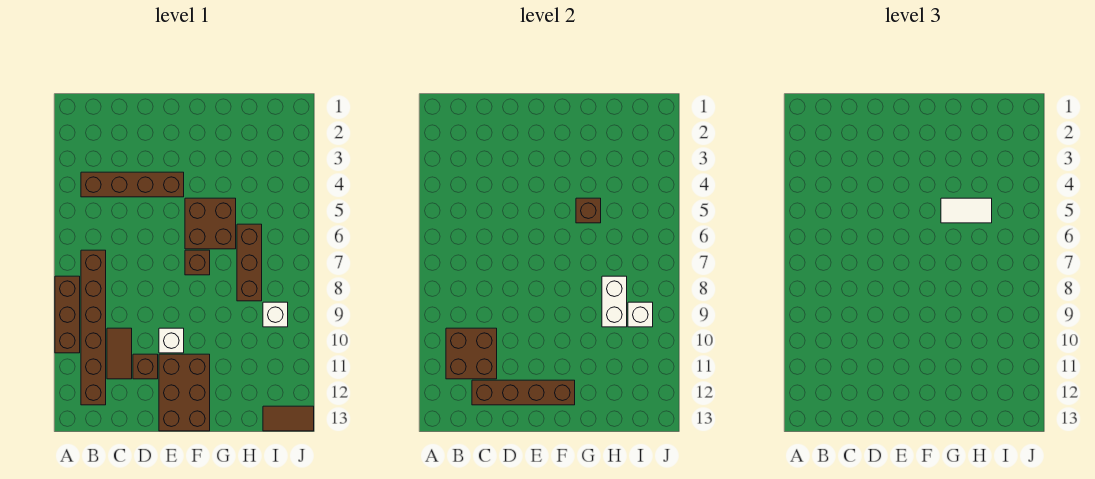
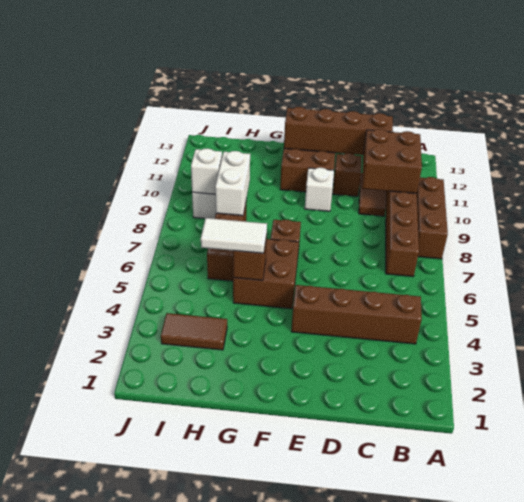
brown 1x2 tile [263,406,314,431] -> brown 1x2 tile moved to [161,313,227,350]

